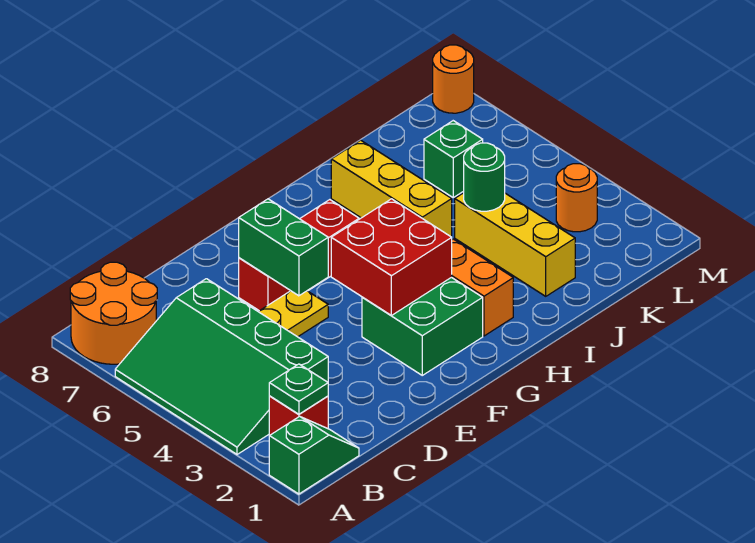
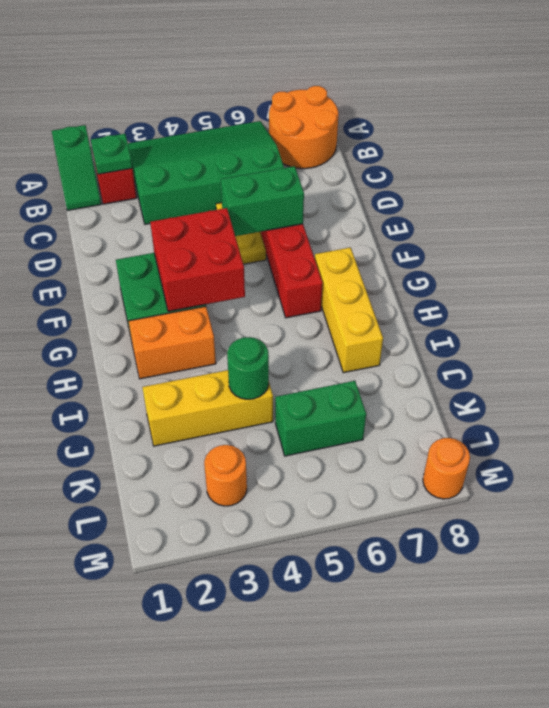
yellow 1x3 brick [331,140,452,237] -> yellow 1x3 brick turned to [315,247,383,373]
green 1x1 brick [424,121,483,197] -> green 1x2 brick [275,381,366,456]

